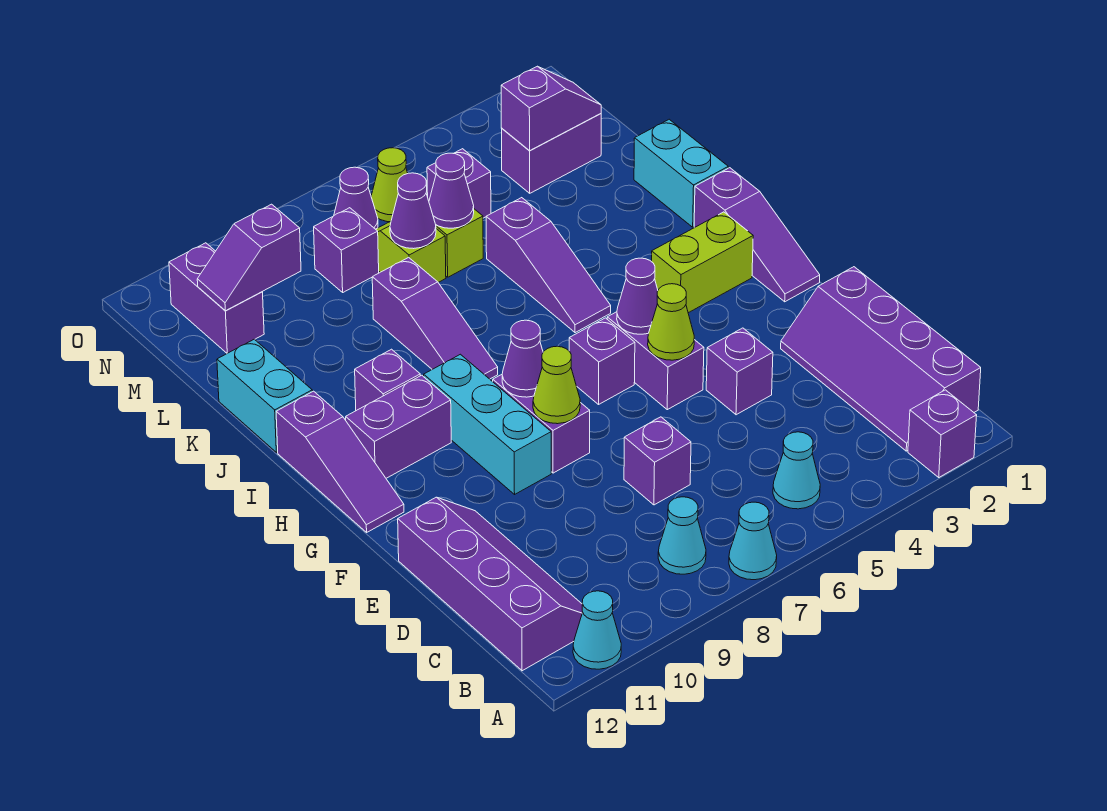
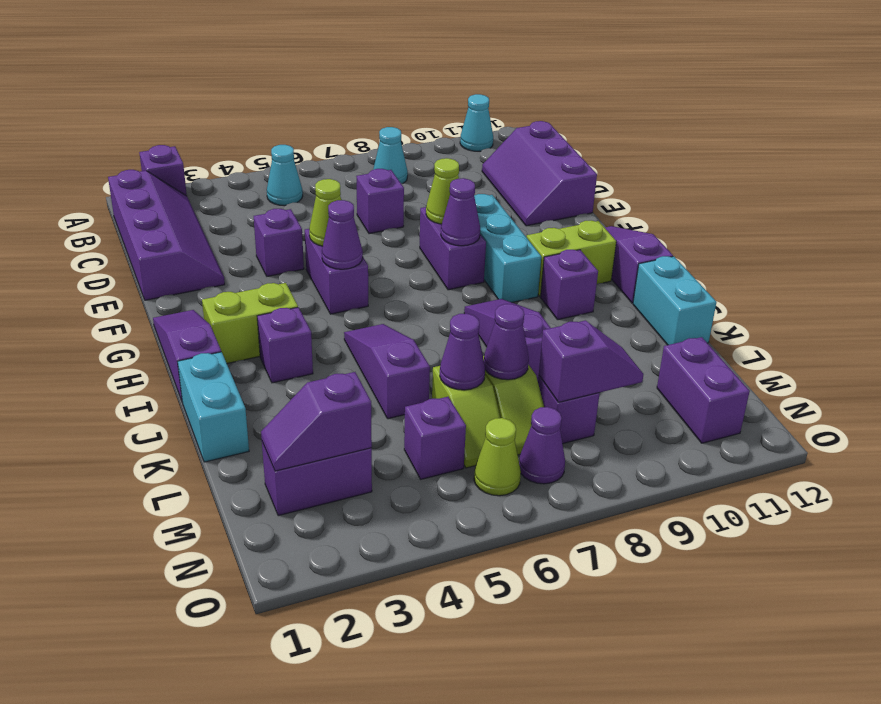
cyan 1x1 cone [729,502,777,580] -> none
purple 2x4 slope [398,497,583,671] -> purple 2x3 slope [482,121,597,226]
purple 1x1 brick [569,318,635,404] -> purple 1x1 brick moved to [257,307,313,383]
purple 1x2 brick [346,375,451,478] -> lime 1x2 brick [526,220,616,296]
purple 1x2 slope [197,204,301,311] -> purple 1x2 slope moved to [539,321,644,402]

